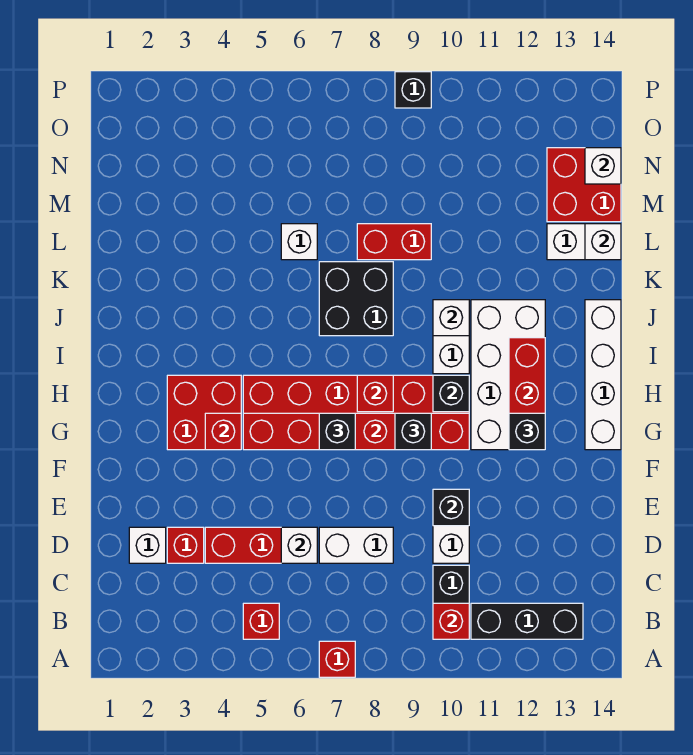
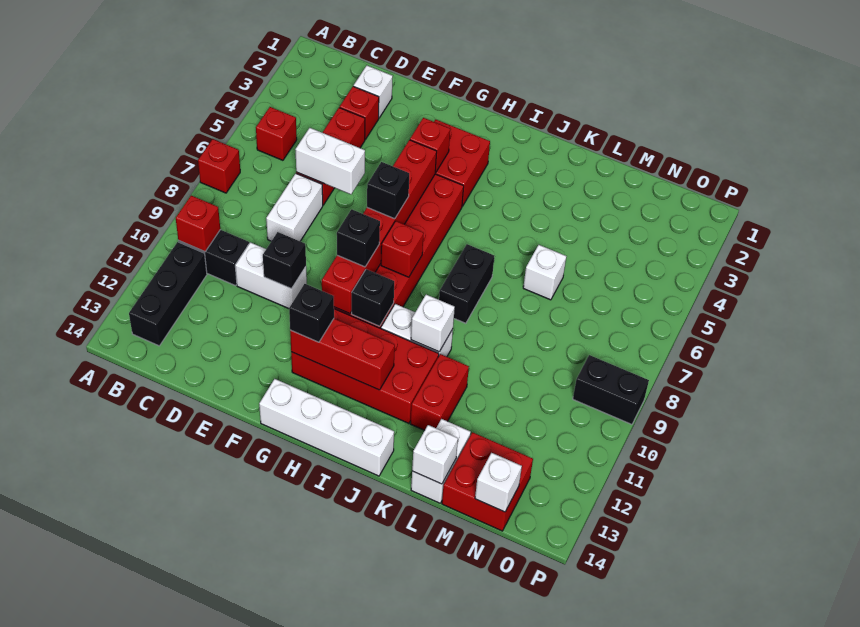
white 1x1 brick [281,527,317,563] -> white 1x2 brick [295,128,365,194]
white 2x4 brick [471,300,545,450] -> red 2x4 brick [291,309,439,423]
black 2x2 brick [319,262,393,336] -> black 1x2 brick [439,244,494,323]
red 1x2 brick [357,224,431,260] -> red 1x2 brick moved to [411,354,469,430]
black 1x1 brick [395,72,431,108] -> black 1x2 brick [573,355,649,424]

